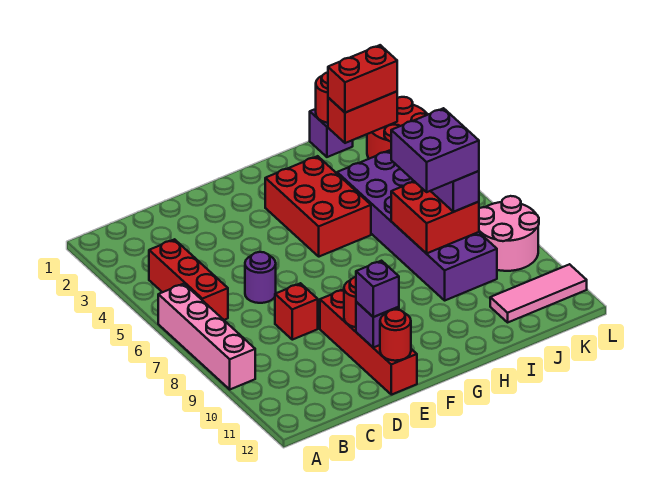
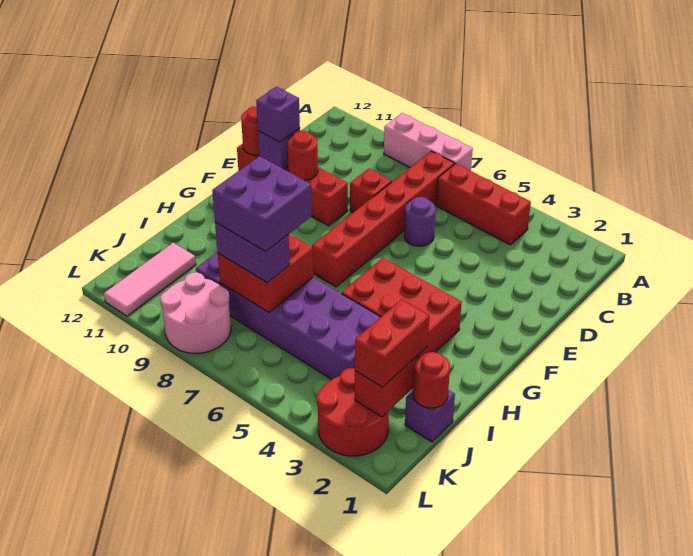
pink 1x4 brick [158,284,255,389] -> pink 1x3 brick [384,113,473,171]
none -> red 1x6 brick [312,151,454,287]

